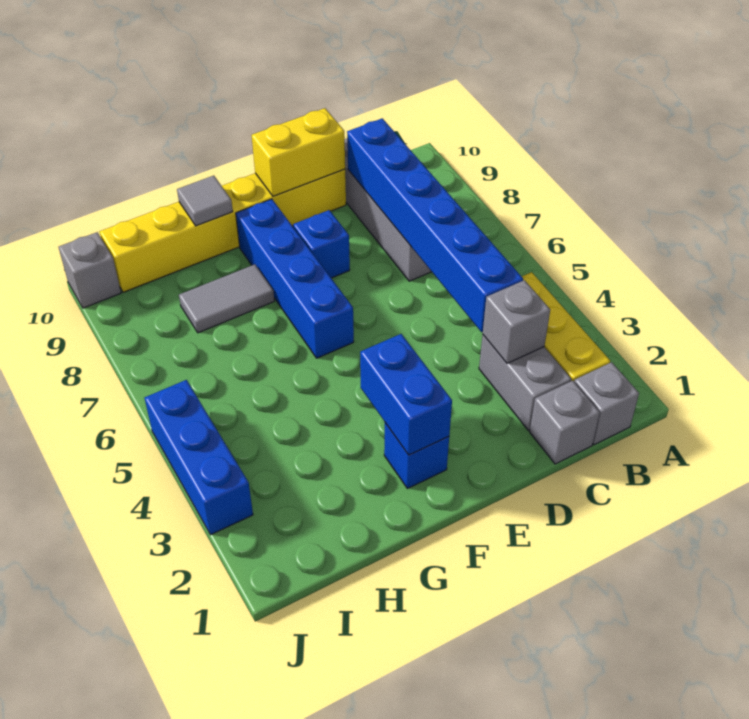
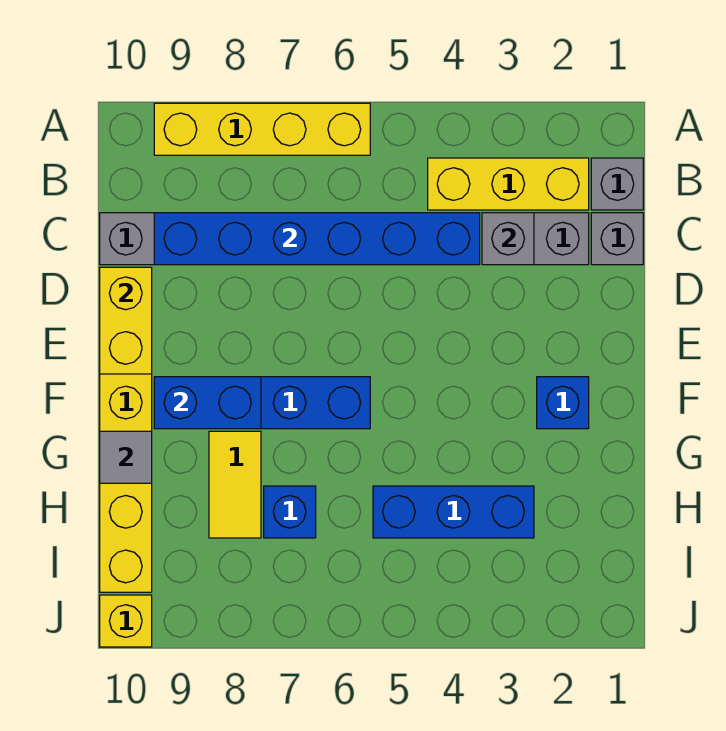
none -> yellow 1x4 brick [154,103,370,155]
blue 1x1 brick [293,210,350,278] -> blue 1x1 brick moved to [264,486,316,538]
blue 1x2 brick [360,334,452,455] -> blue 1x2 brick moved to [154,377,261,429]
grey 1x2 tile [179,264,274,333] -> yellow 1x2 tile [209,431,261,538]
blue 1x3 brick [145,380,253,535] -> blue 1x3 brick moved to [373,486,534,538]
grey 1x1 brick [59,232,121,308] -> yellow 1x1 brick [100,595,152,647]

